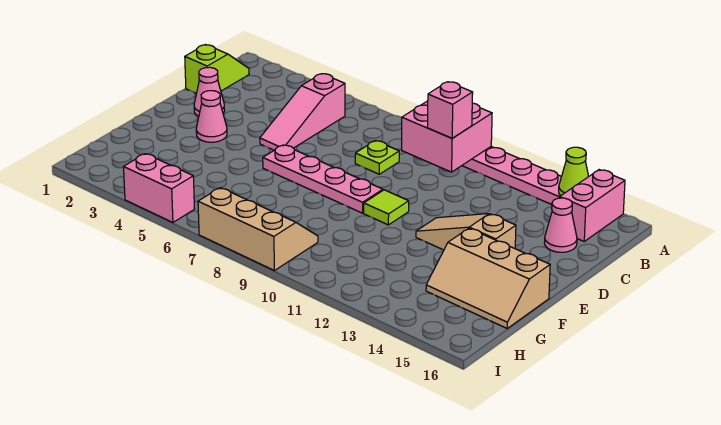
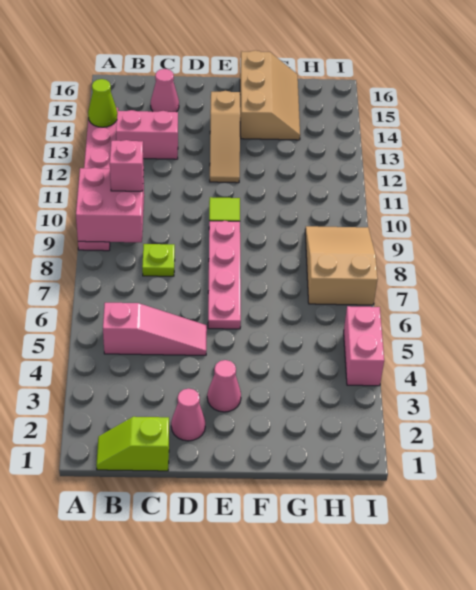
pink 1x2 brick [560,170,625,241] -> pink 1x2 brick moved to [116,110,178,159]
tan 2x3 slope [198,188,318,270] -> tan 2x3 slope turned to [305,226,377,305]

